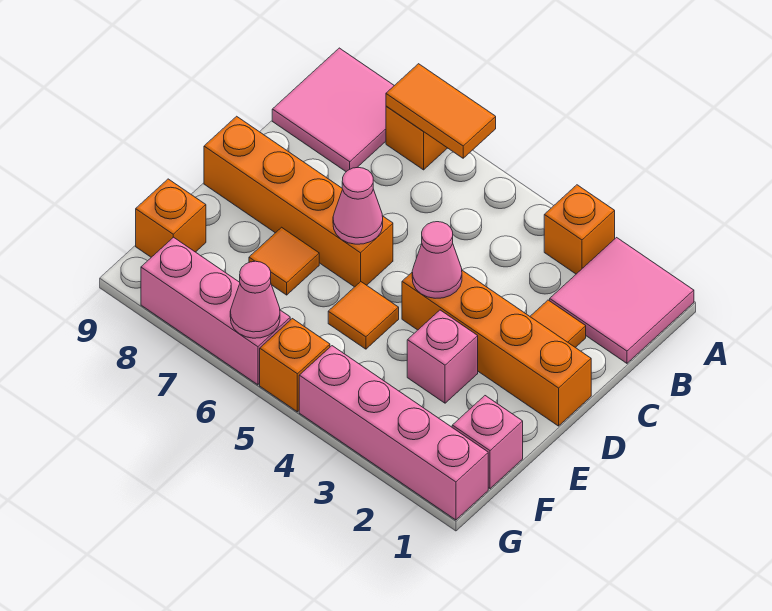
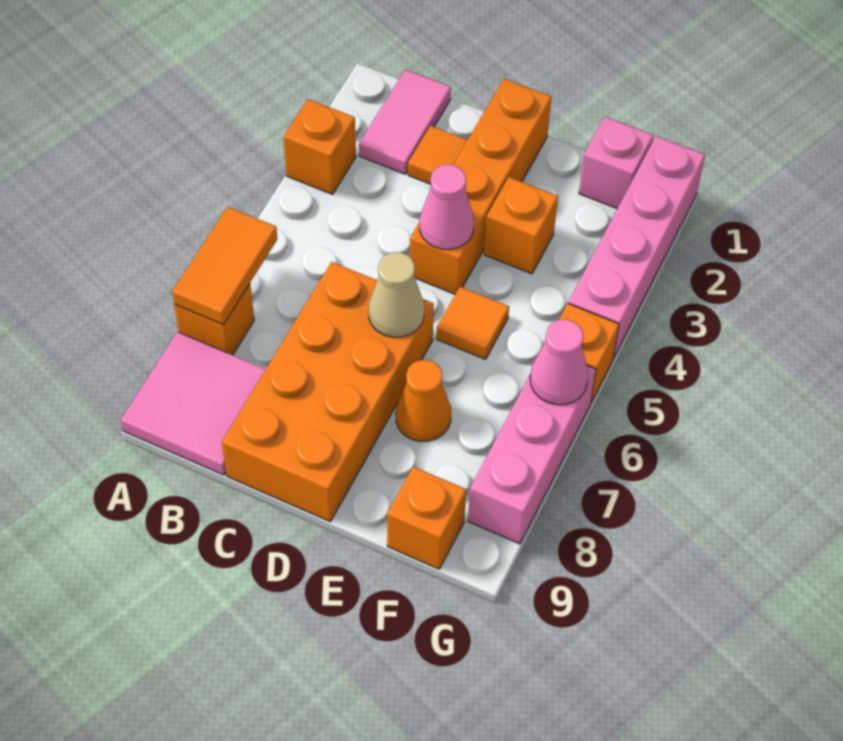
pink 2x2 tile [550,238,694,363] -> pink 1x2 tile [359,69,451,174]
orange 1x4 brick [204,116,393,287] -> orange 2x4 brick [222,262,434,522]
pink 1x1 cone [333,168,383,244] -> tan 1x1 cone [369,252,424,337]
pink 1x1 brick [407,310,478,403] -> orange 1x1 brick [484,177,558,274]
orange 1x1 tile [249,227,319,295] -> orange 1x1 cone [396,360,451,441]

